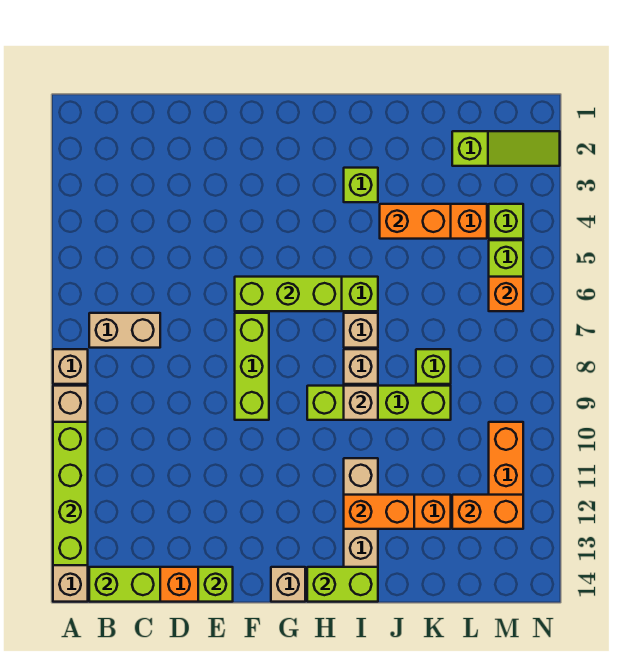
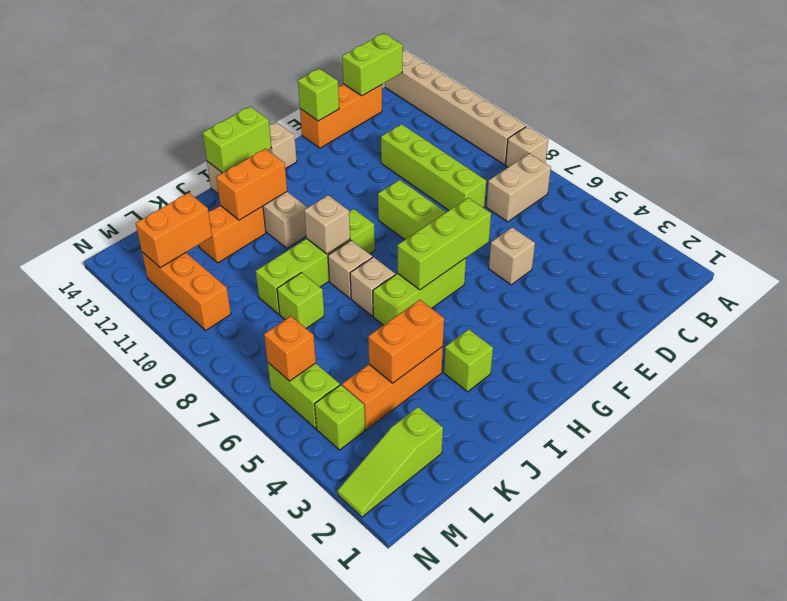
lime 1x4 brick [53,422,88,565] -> lime 1x4 brick moved to [381,124,486,210]
none -> tan 1x1 brick [489,227,535,285]

